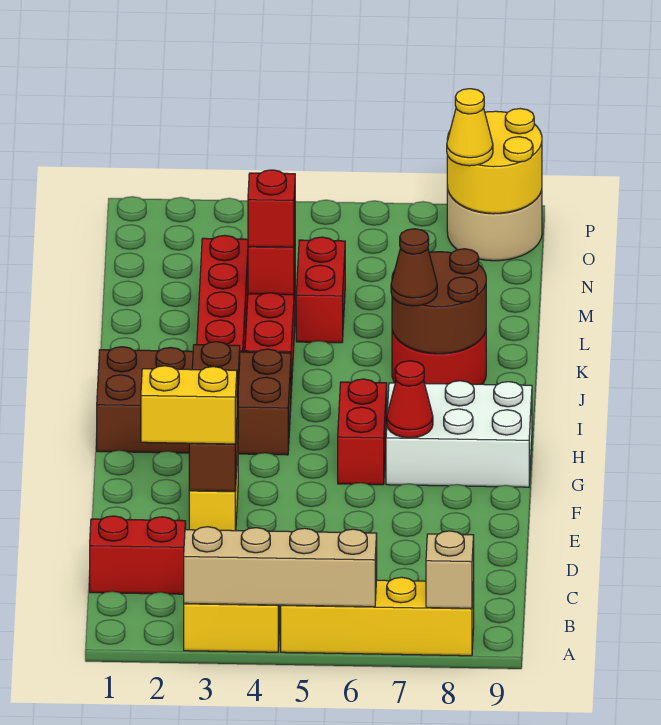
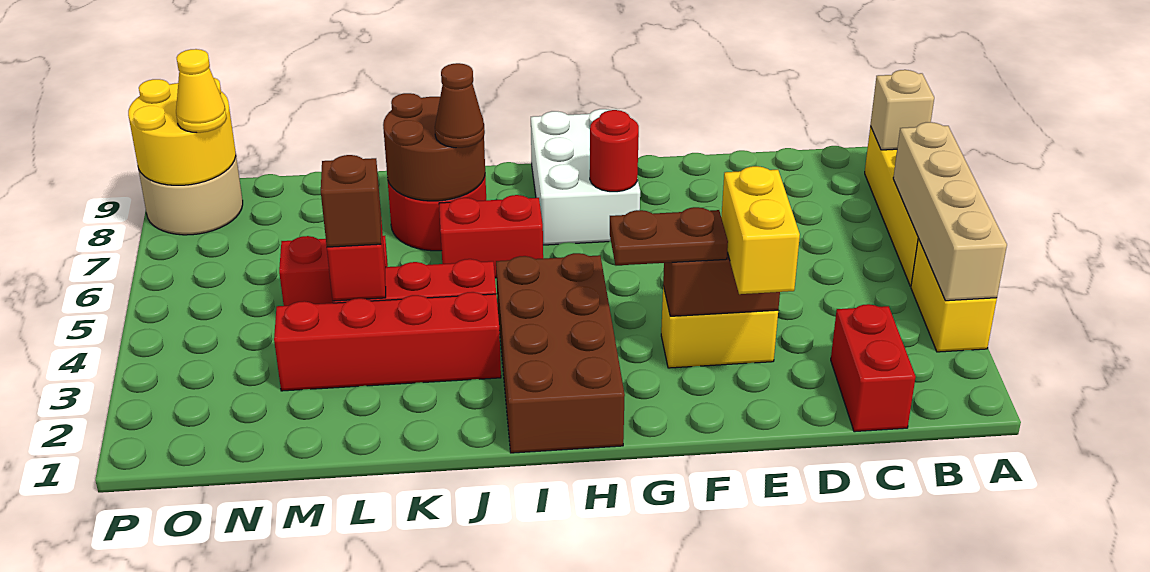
red 1x2 brick [338,379,387,485] -> red 1x2 brick moved to [439,195,543,278]
red 1x1 cone [387,361,433,438] -> red 1x1 round brick [590,110,639,192]
red 1x1 brick [248,170,295,247] -> brown 1x1 brick [321,155,381,247]

